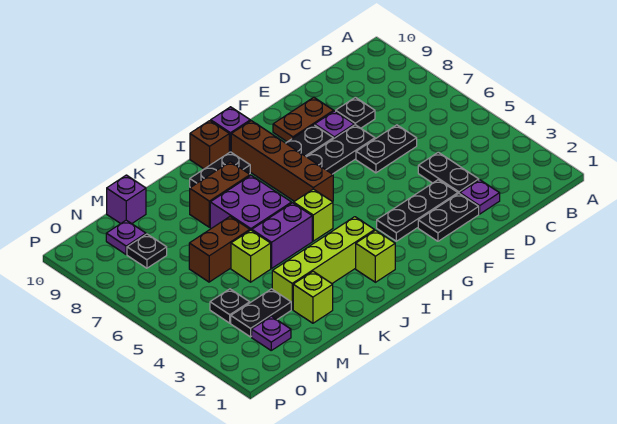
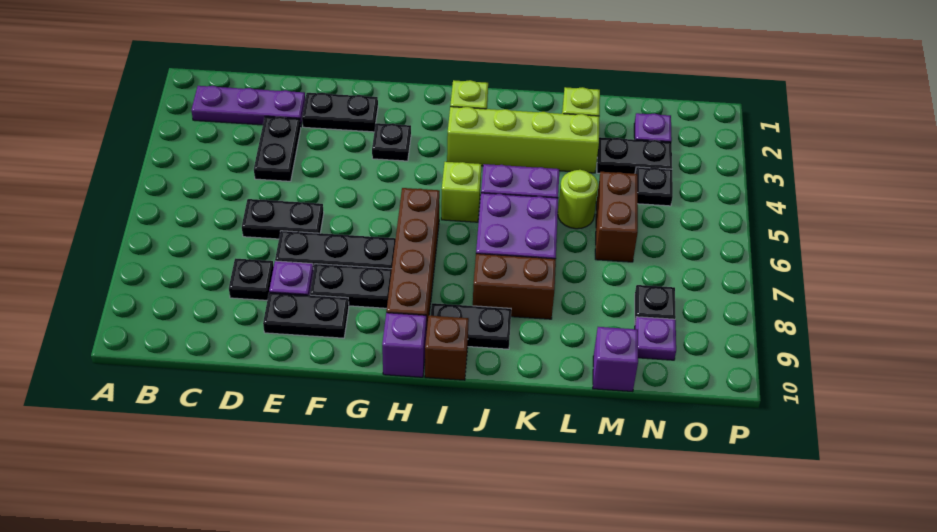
purple 1x1 plate [460,180,500,214] -> purple 1x3 plate [191,86,305,125]
black 1x3 plate [377,180,458,241] -> black 1x1 plate [372,123,411,161]
brown 1x2 plate [273,97,334,142] -> black 1x2 plate [263,292,349,338]
lime 1x1 brick [231,230,271,282] -> lime 1x1 round brick [558,170,598,229]
brown 1x2 brick [189,217,250,282] -> brown 1x2 brick turned to [595,172,638,262]

